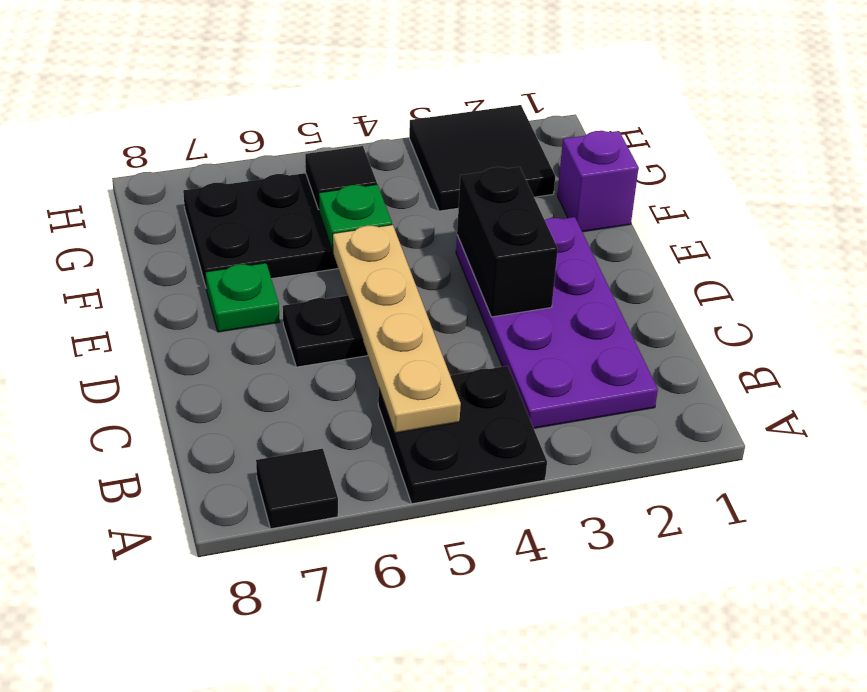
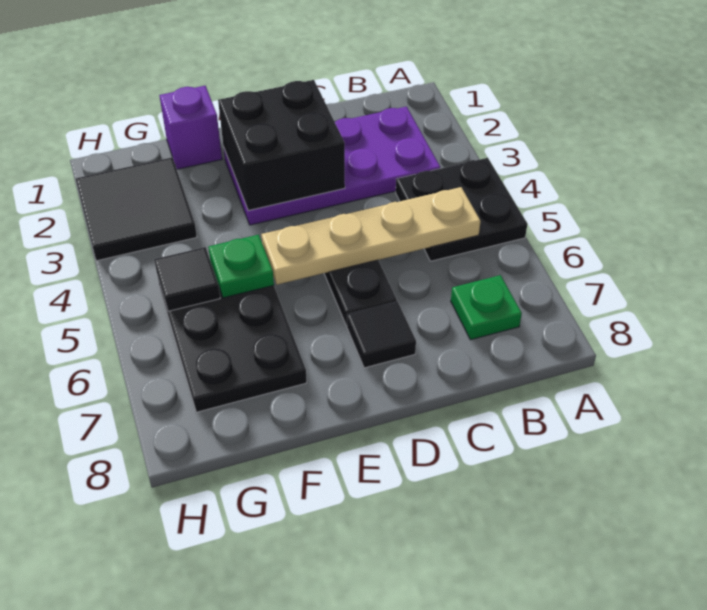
black 1x1 tile [256,449,338,529] -> black 1x1 tile moved to [347,301,416,368]
black 1x2 brick [457,167,558,317] -> black 2x2 brick [218,80,345,211]
green 1x1 plate [205,263,279,332] -> green 1x1 plate moved to [451,275,522,340]

